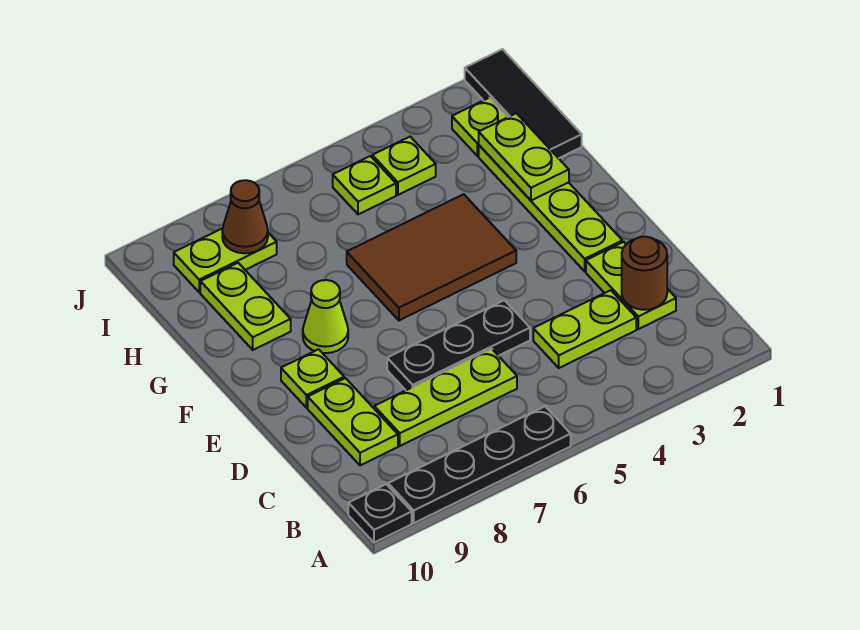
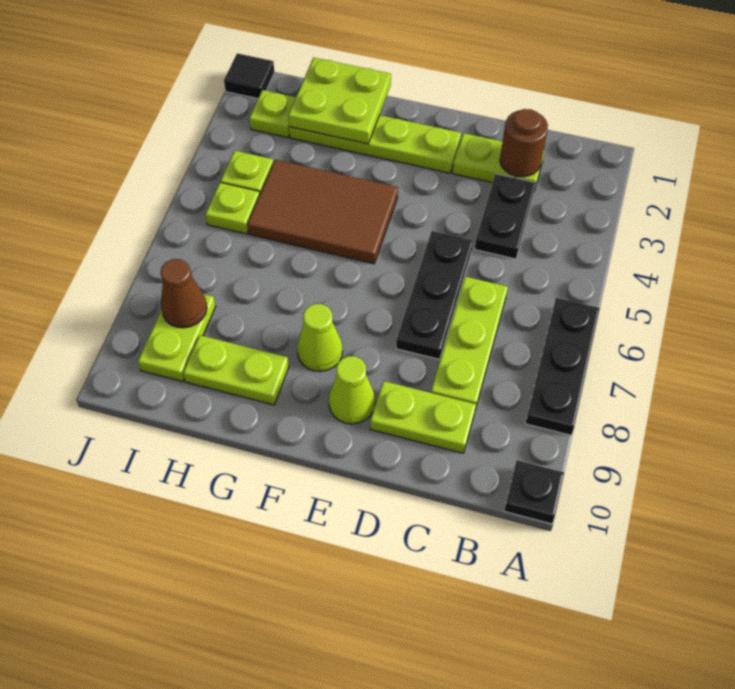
black 1x4 plate [388,406,571,523] -> black 1x3 plate [525,298,600,435]
lime 1x2 plate [533,290,636,368] -> black 1x2 plate [475,174,536,259]
lime 1x1 plate [281,349,344,408] -> lime 1x1 cone [329,356,375,424]
brown 2x3 tile [347,194,516,320] -> brown 2x3 tile turned to [247,160,398,264]
lime 1x2 plate [479,113,569,201] -> lime 2x2 plate [288,58,391,144]
black 1x3 tile [465,49,582,158] -> black 1x1 tile [224,53,274,99]

